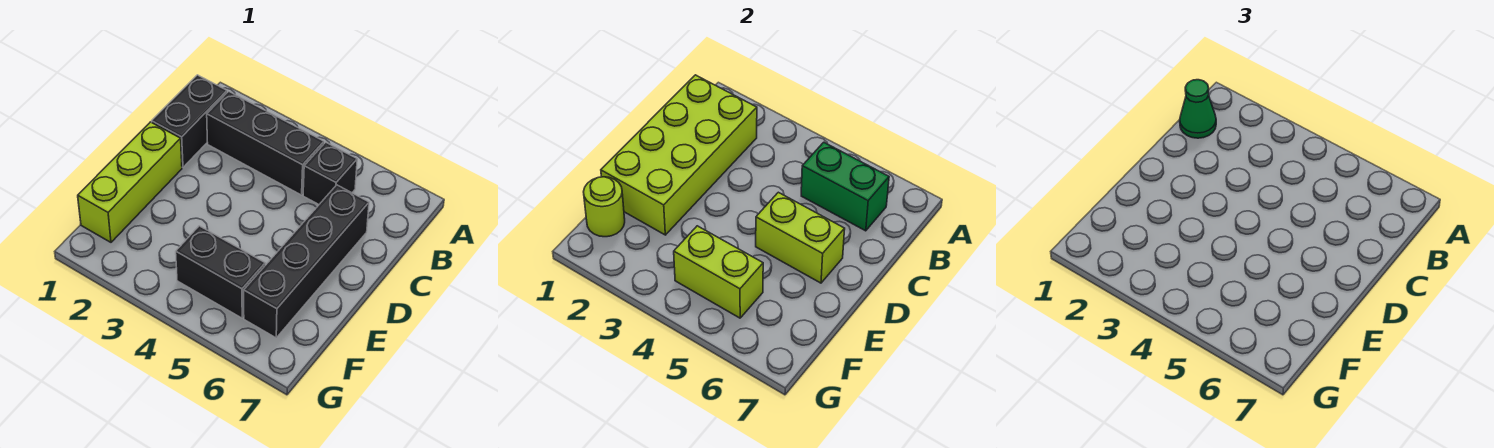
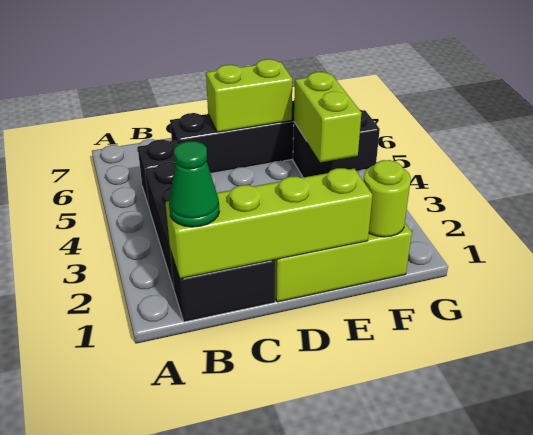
lime 2x4 brick [601,75,757,235] -> lime 1x4 brick [165,168,373,279]
green 1x2 brick [801,142,889,231] -> none
lime 1x2 brick [756,192,845,283] -> lime 1x2 brick turned to [206,59,292,132]
black 1x2 brick [176,226,265,318] -> black 1x2 brick turned to [293,110,380,177]

